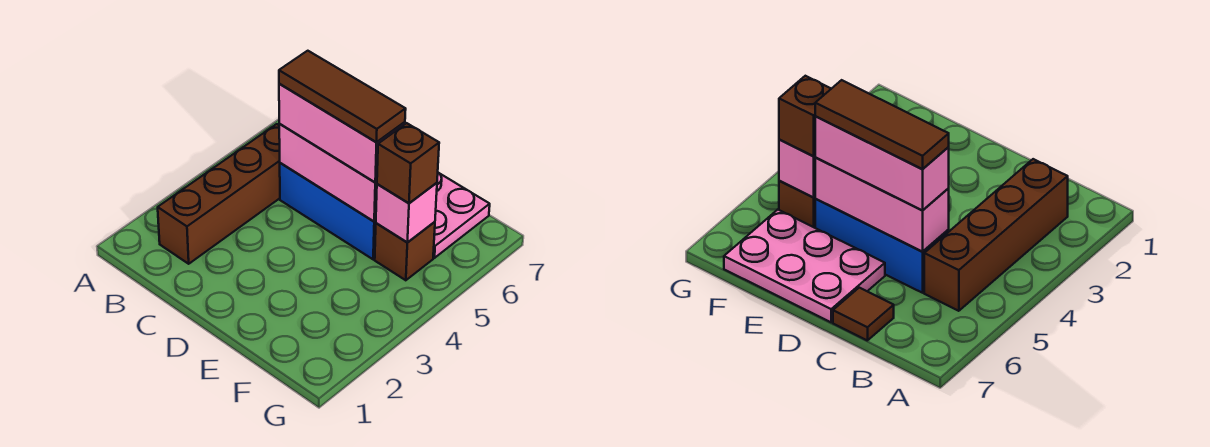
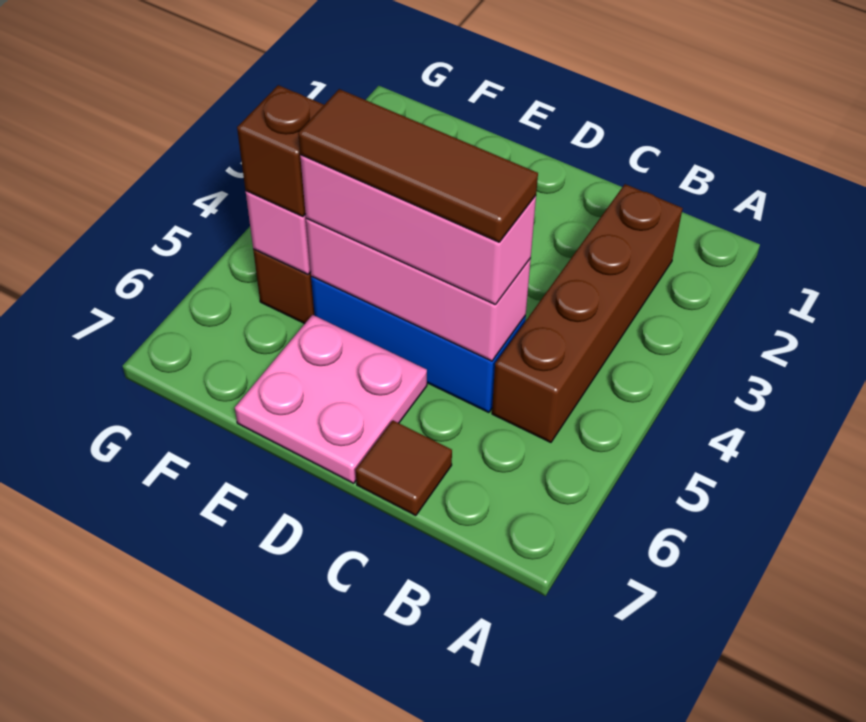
pink 2x3 plate [433,173,490,258] -> pink 2x2 plate [235,315,427,483]

